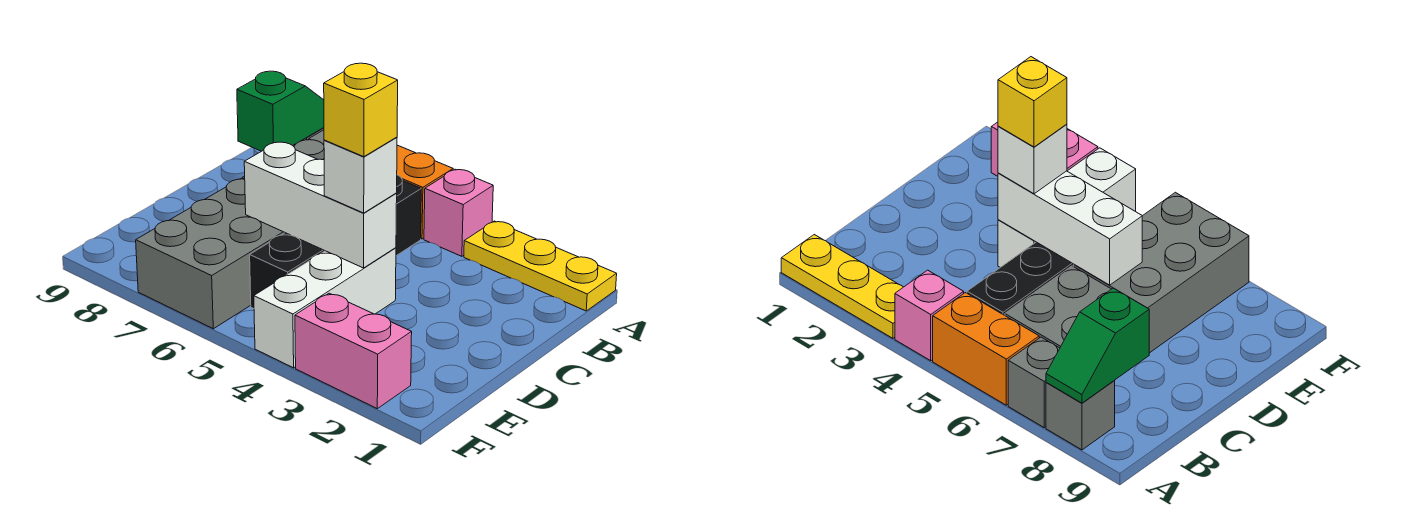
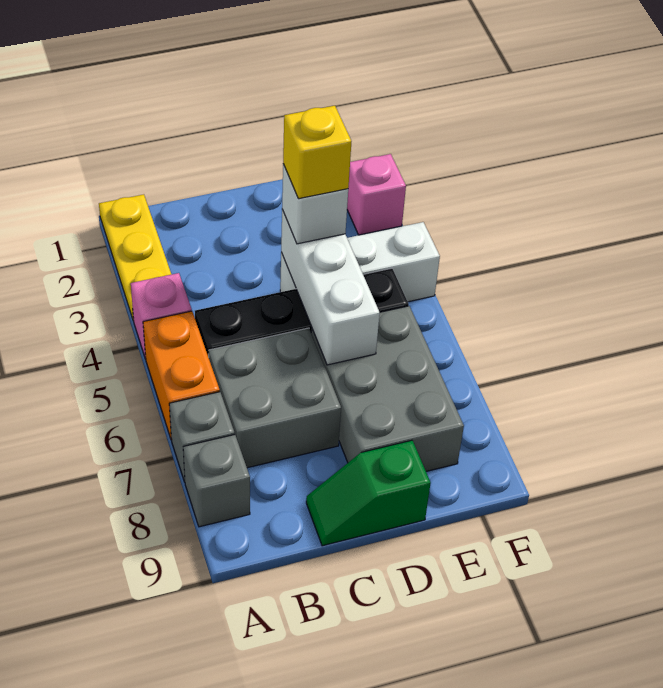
green 1x2 slope [237,71,324,151] -> green 1x2 slope moved to [306,440,431,546]
grey 2x3 brick [136,179,285,329] -> grey 2x3 brick turned to [311,306,464,471]
pink 1x2 brick [295,293,412,409] -> pink 1x1 brick [347,154,406,235]

